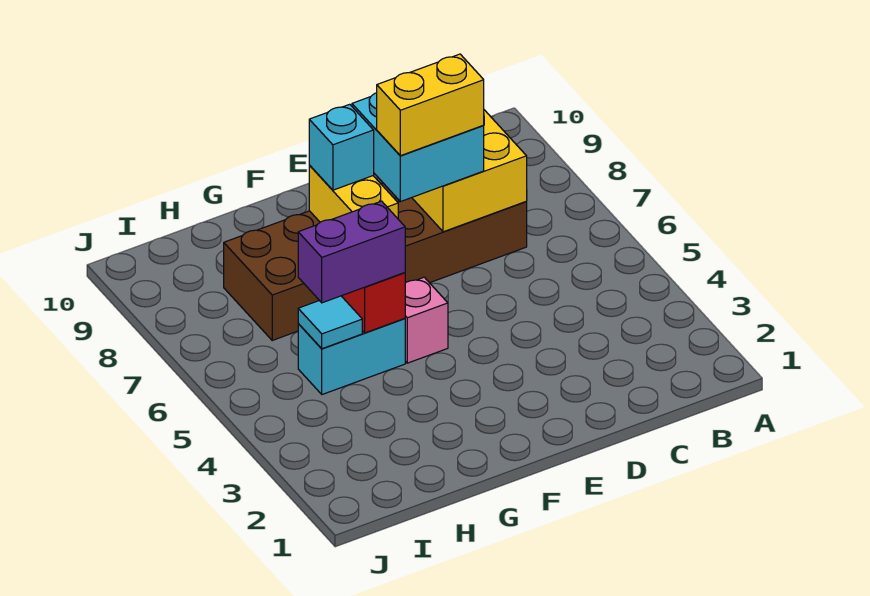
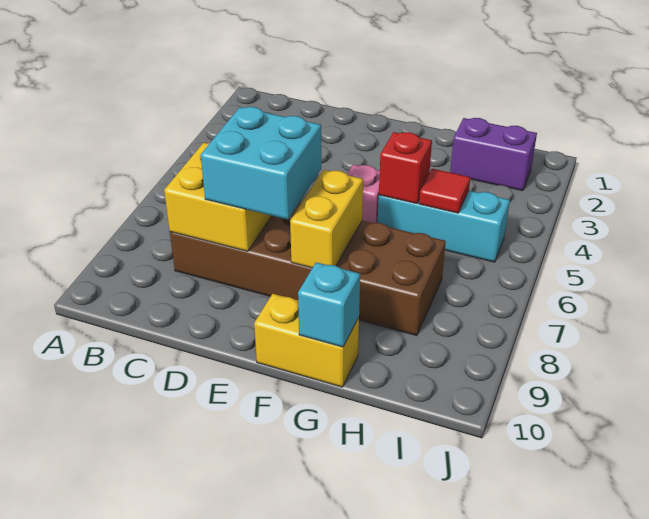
yellow 1x2 brick [377,54,484,156] -> yellow 1x2 brick moved to [254,294,359,387]
cyan 1x1 brick [309,104,374,190] -> cyan 1x1 brick moved to [298,262,360,347]
cyan 1x2 brick [298,318,405,394] -> cyan 1x3 brick [378,191,510,262]
purple 1x2 brick [298,201,405,303] -> purple 1x2 brick moved to [450,118,537,191]
cyan 1x1 tile [298,296,362,349] -> red 1x1 tile [419,169,470,213]

